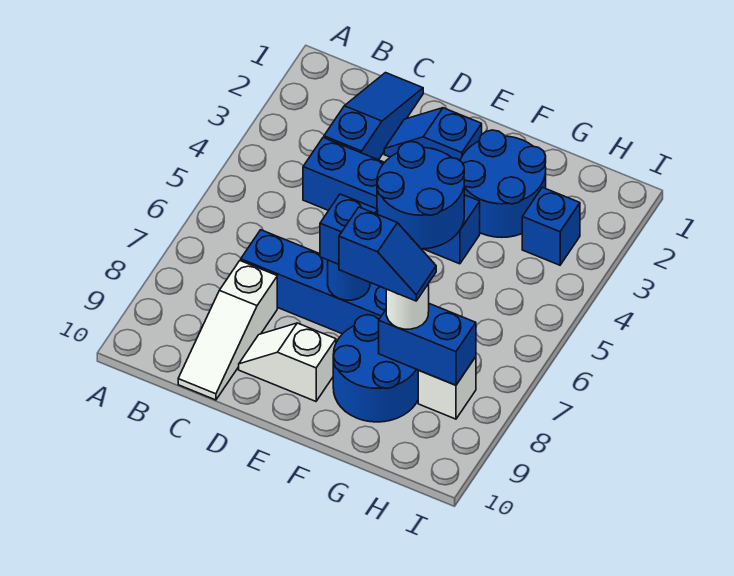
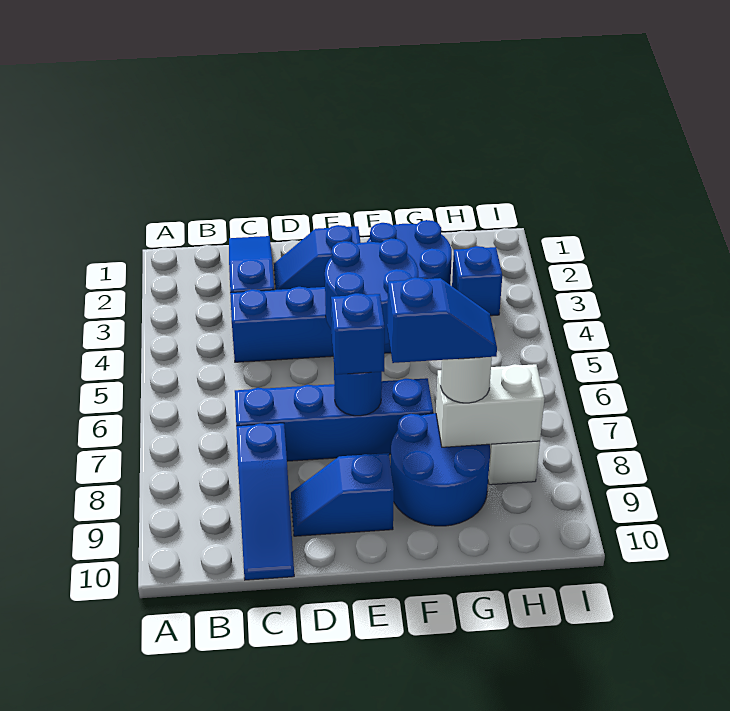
white 1x3 slope [178,261,277,400] -> blue 1x3 slope [236,423,294,580]
white 1x2 slope [239,323,336,401] -> blue 1x2 slope [291,453,394,536]
blue 1x2 brick [379,304,476,385] -> white 1x2 brick [436,364,544,447]

